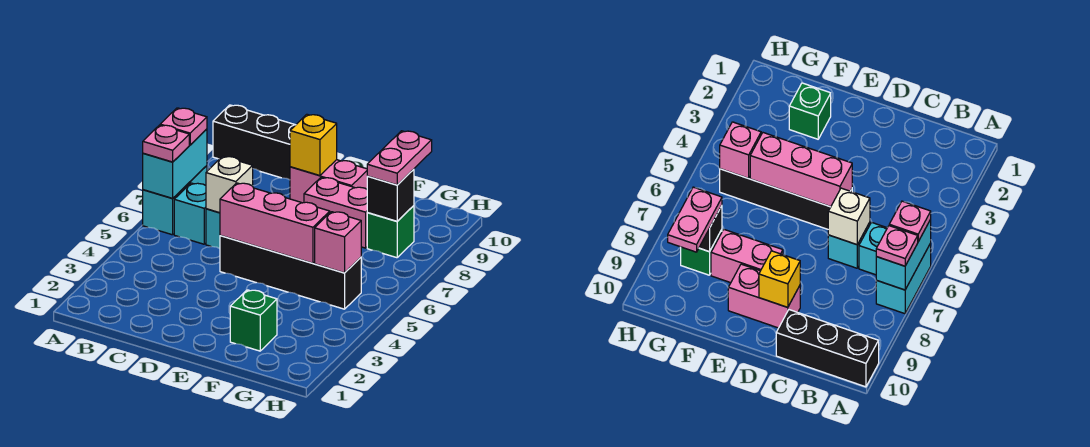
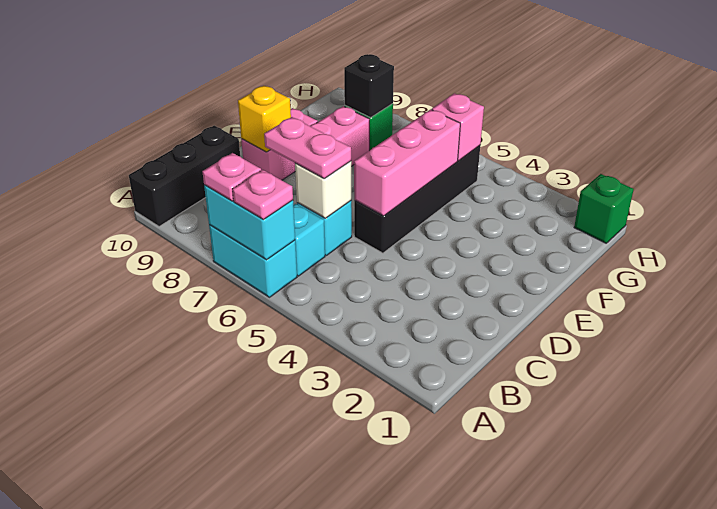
green 1x1 brick [230,290,277,351] -> green 1x1 brick moved to [574,174,634,243]
pink 1x2 plate [367,131,432,185] -> pink 1x2 plate moved to [264,117,351,178]

